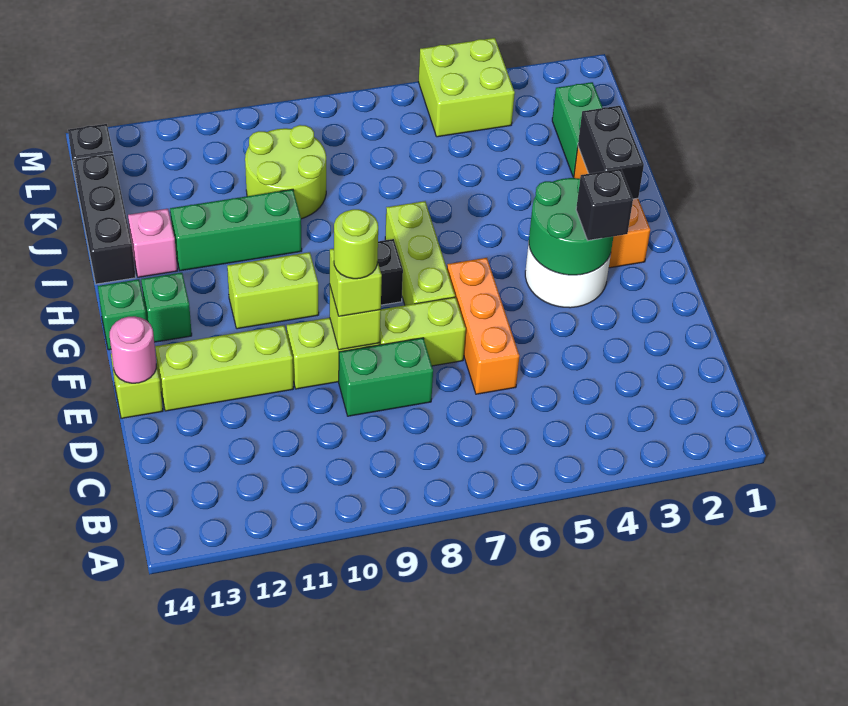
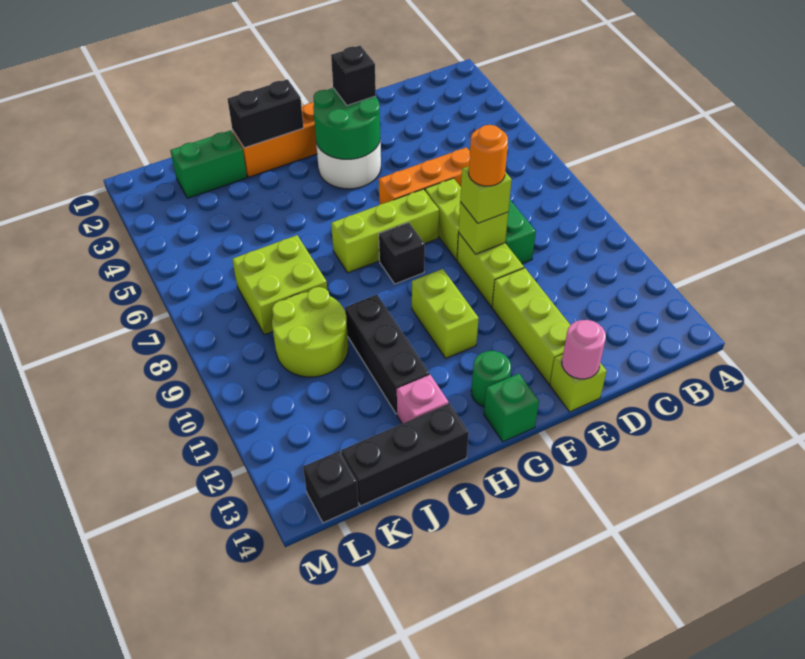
lime 1x1 round brick [334,209,378,279] -> orange 1x1 round brick [469,125,508,186]
green 1x1 brick [141,273,192,342] -> green 1x1 round brick [471,351,511,407]
green 1x3 brick [170,189,302,271] -> black 1x3 brick [345,295,429,414]
lime 2x2 brick [418,38,515,137] -> lime 2x2 brick moved to [232,235,327,335]

